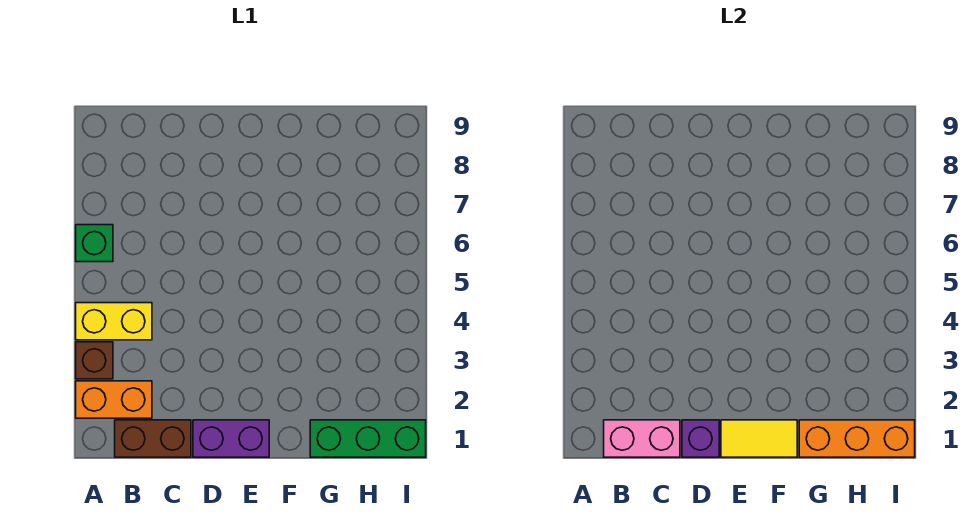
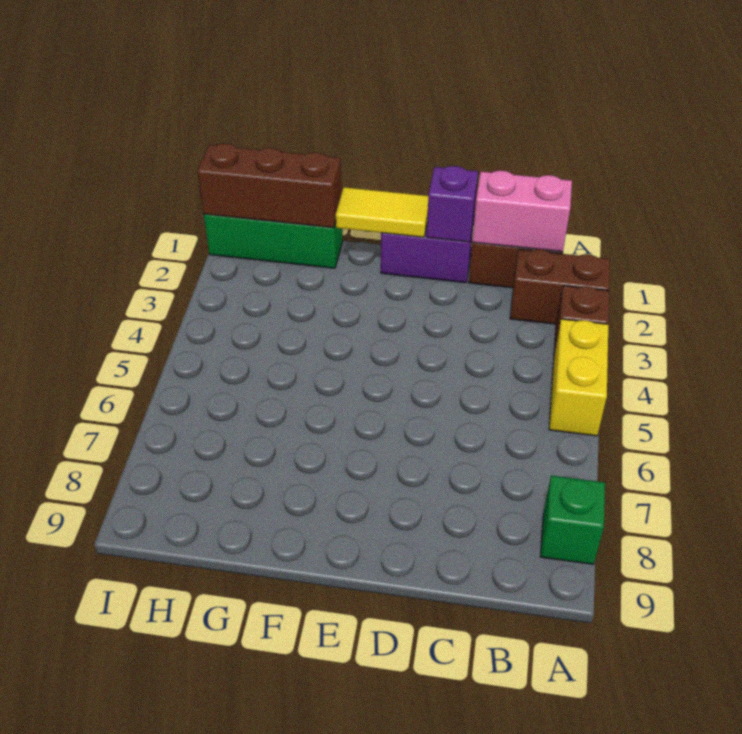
orange 1x2 brick [76,381,152,418] -> brown 1x2 brick [510,249,610,324]
yellow 1x2 brick [76,303,152,340] -> yellow 1x2 brick turned to [549,319,608,436]
green 1x1 brick [76,225,113,262] -> green 1x1 brick moved to [540,476,605,564]
orange 1x3 brick [799,420,915,457] -> brown 1x3 brick [197,143,341,228]

